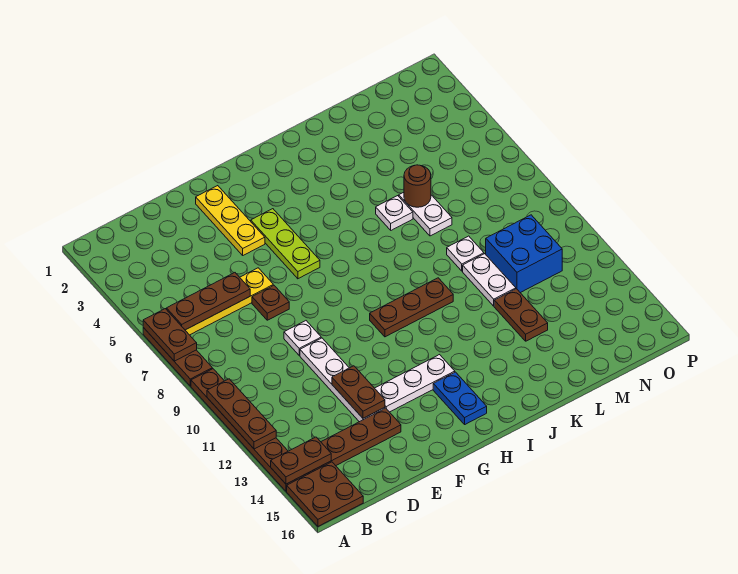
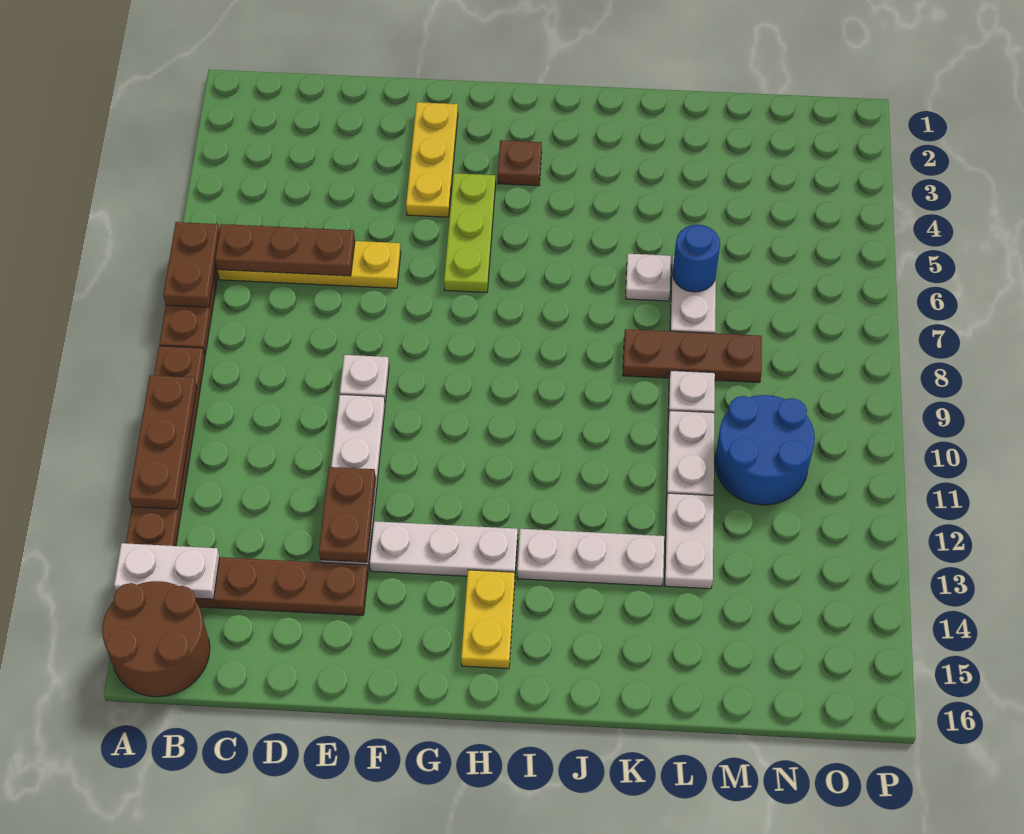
brown 1x2 plate [271,437,331,484] -> white 1x2 plate [114,543,220,599]
brown 2x2 plate [287,462,363,526] -> brown 2x2 round brick [102,581,210,697]
brown 1x1 plate [252,285,289,320] -> brown 1x1 plate moved to [498,140,542,186]
brown 1x3 plate [370,278,453,337] -> brown 1x3 plate moved to [623,329,762,383]
blue 1x2 plate [433,372,487,424] -> yellow 1x2 plate [461,570,515,669]
none -> white 1x3 plate [517,529,664,586]
brown 1x1 round brick [404,165,431,207] -> blue 1x1 round brick [672,225,720,292]
brown 1x2 plate [494,289,548,341] -> white 1x2 plate [665,493,714,589]
blue 2x2 brick [486,215,562,293] -> blue 2x2 round brick [715,395,815,505]

